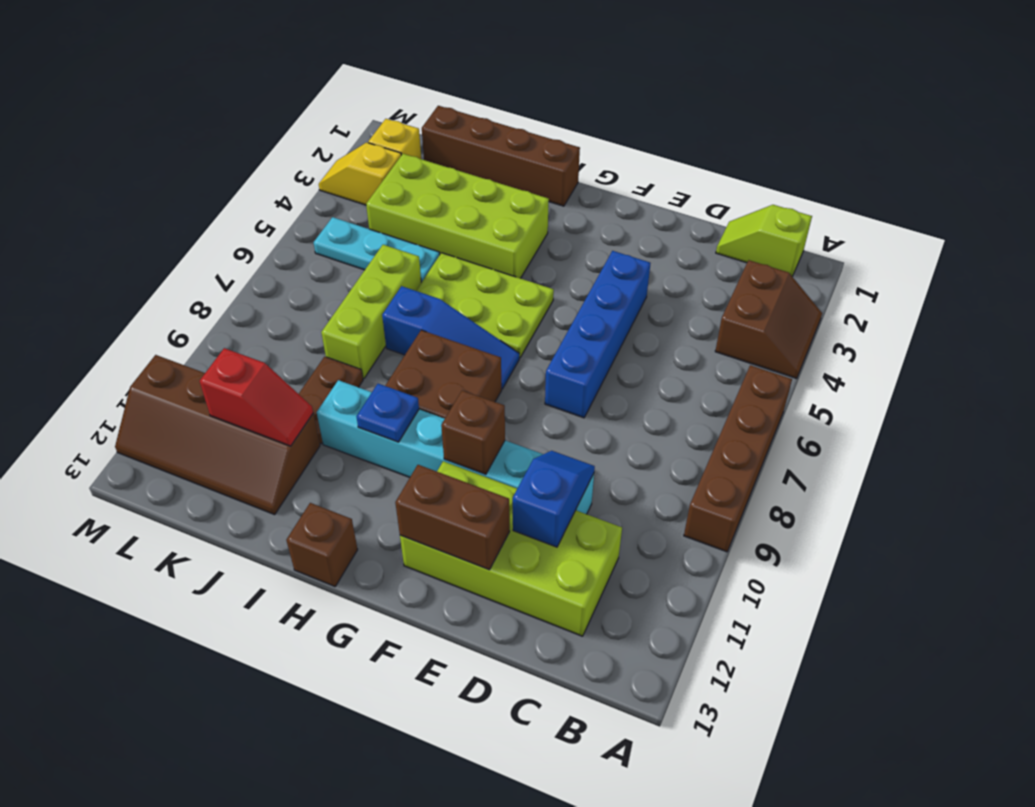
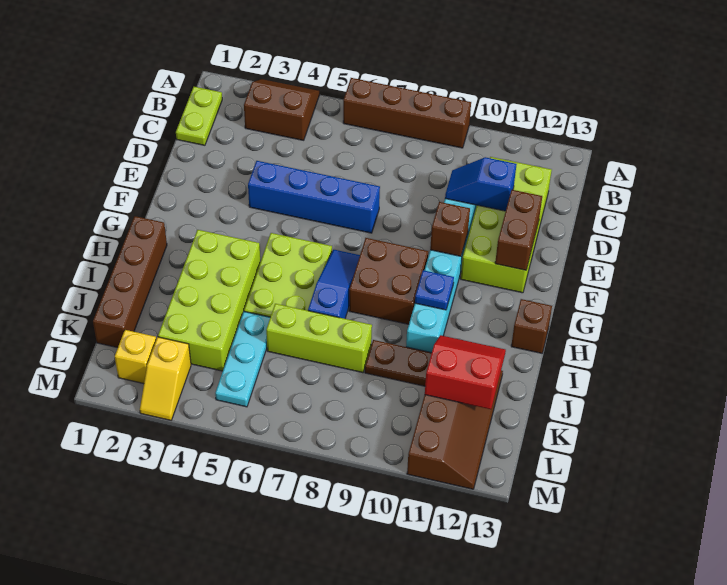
lime 1x2 slope [716,205,812,276] -> lime 1x2 plate [176,87,222,145]
red 1x2 slope [200,348,313,446] -> red 2x2 slope [425,335,506,409]

